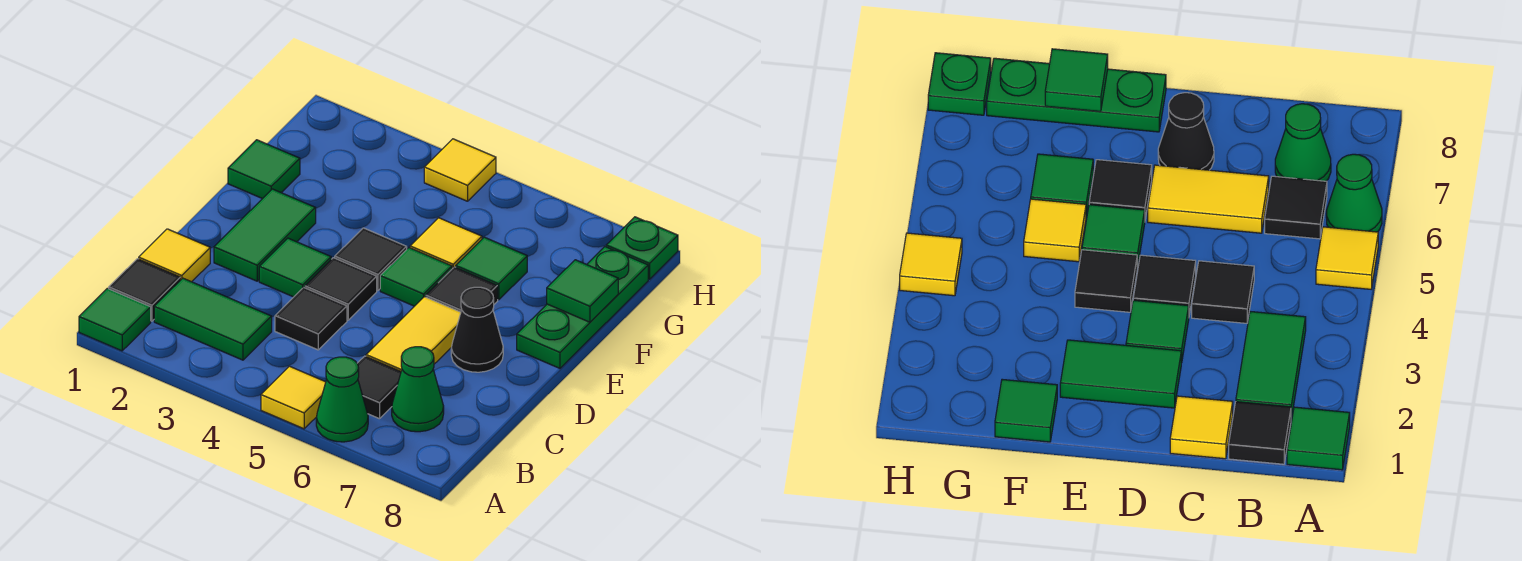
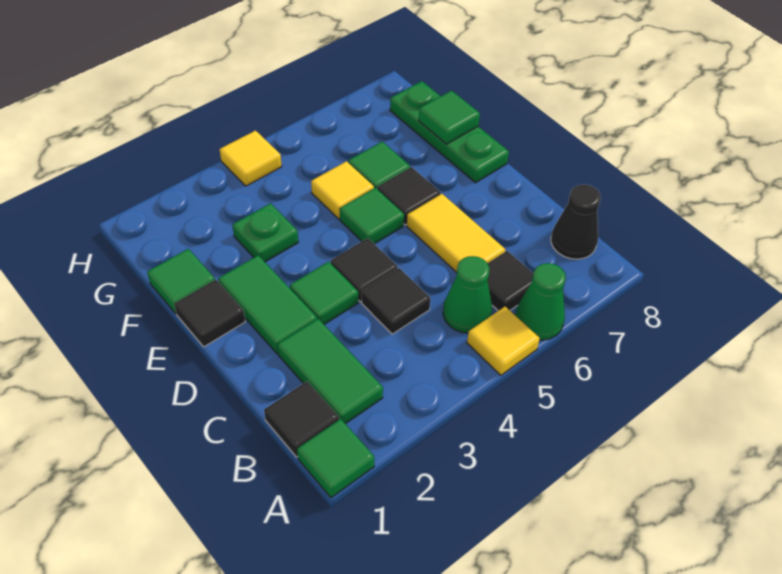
green 1x2 tile [154,278,272,360] -> green 1x2 tile turned to [277,319,383,424]
green 1x1 cone [392,347,444,432] -> green 1x1 cone moved to [443,256,492,333]
yellow 1x1 tile [139,229,210,282] -> none
black 1x1 cone [451,287,503,372] -> black 1x1 cone moved to [551,185,601,259]
black 1x1 tile [335,228,407,290] -> black 1x1 tile moved to [174,280,245,347]
green 1x1 plate [606,217,678,279] -> green 1x1 plate moved to [232,203,298,262]

